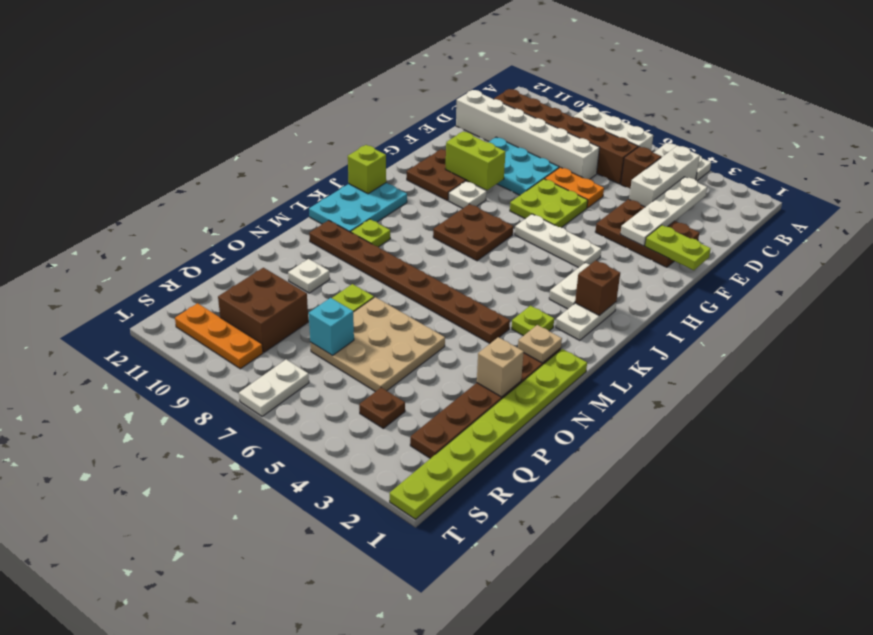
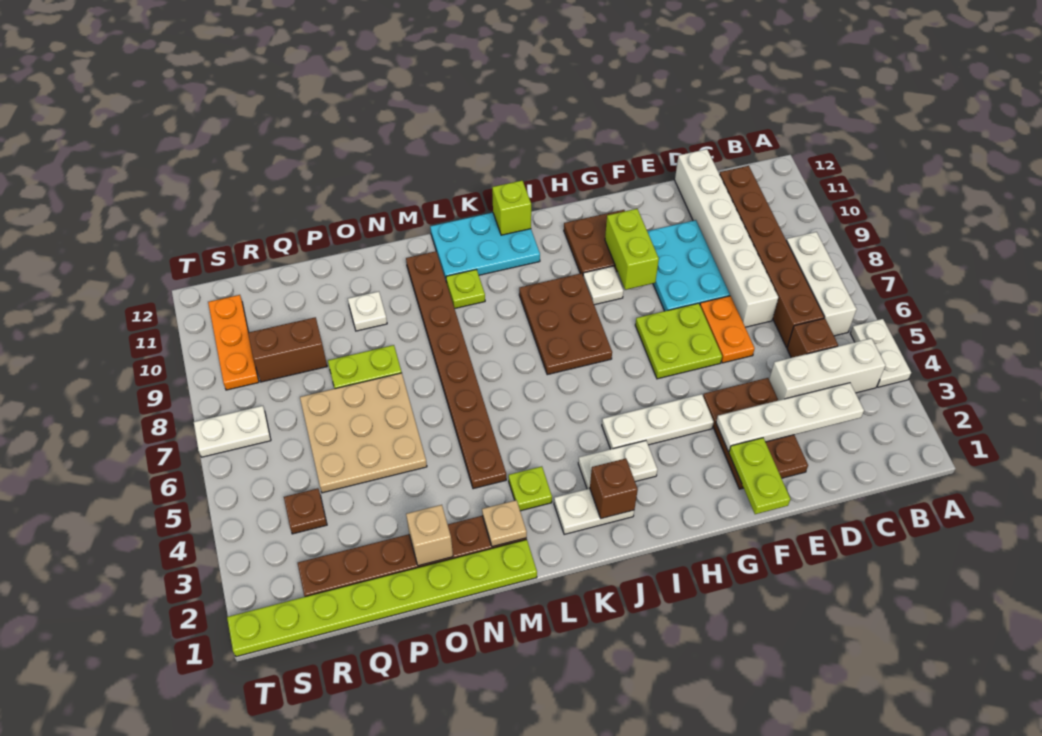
white 1x3 plate [515,214,601,268] -> white 1x3 plate turned to [602,394,714,449]
brown 2x2 plate [433,204,513,261] -> brown 2x3 plate [519,273,612,375]
cyan 1x1 brick [309,298,354,356] -> none
brown 2x2 brick [218,268,308,352] -> brown 1x2 brick [248,317,327,382]

